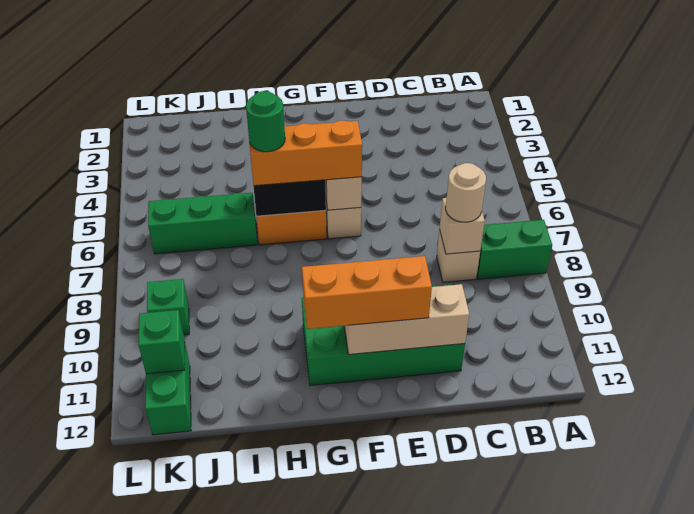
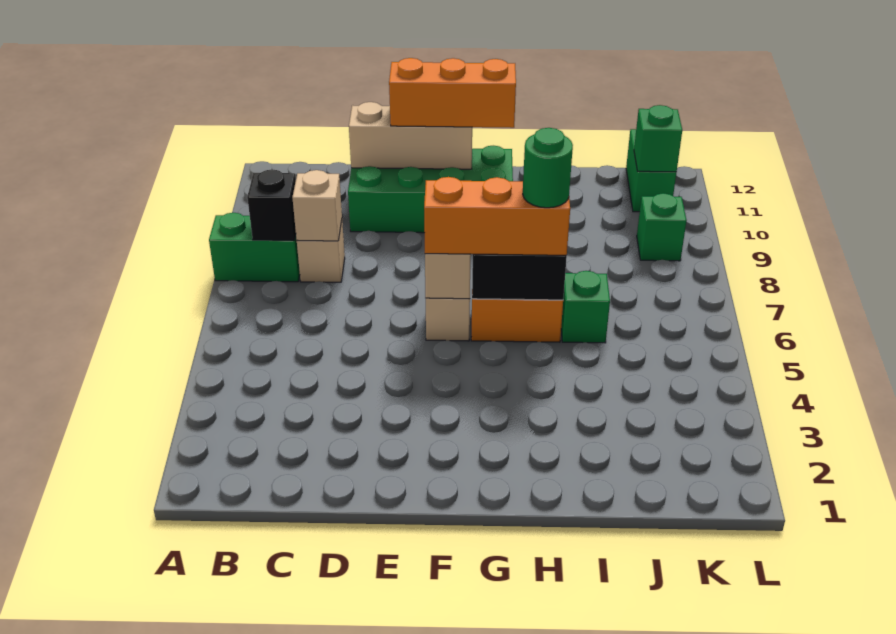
none -> black 1x1 brick [247,169,296,240]
tan 1x1 round brick [446,163,486,222] -> none
green 1x3 brick [148,193,257,254] -> green 1x1 brick [561,271,610,343]

